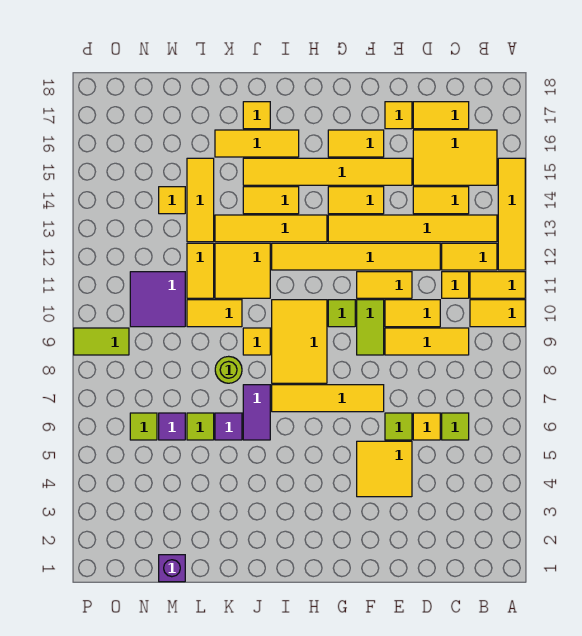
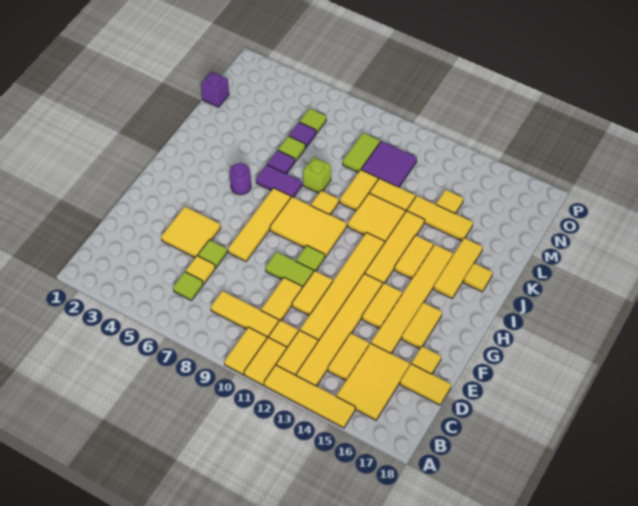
yellow 1x3 tile [385,328,469,355] -> yellow 1x3 tile turned to [211,291,279,338]
yellow 1x2 tile [413,102,469,129] -> yellow 1x2 tile turned to [400,364,451,405]
none -> purple 1x1 round brick [230,163,251,195]
lime 1x1 round brick [215,356,242,383] -> lime 1x1 brick [303,157,331,193]
lime 1x2 tile [74,328,129,355] -> lime 1x2 tile moved to [343,133,380,173]

